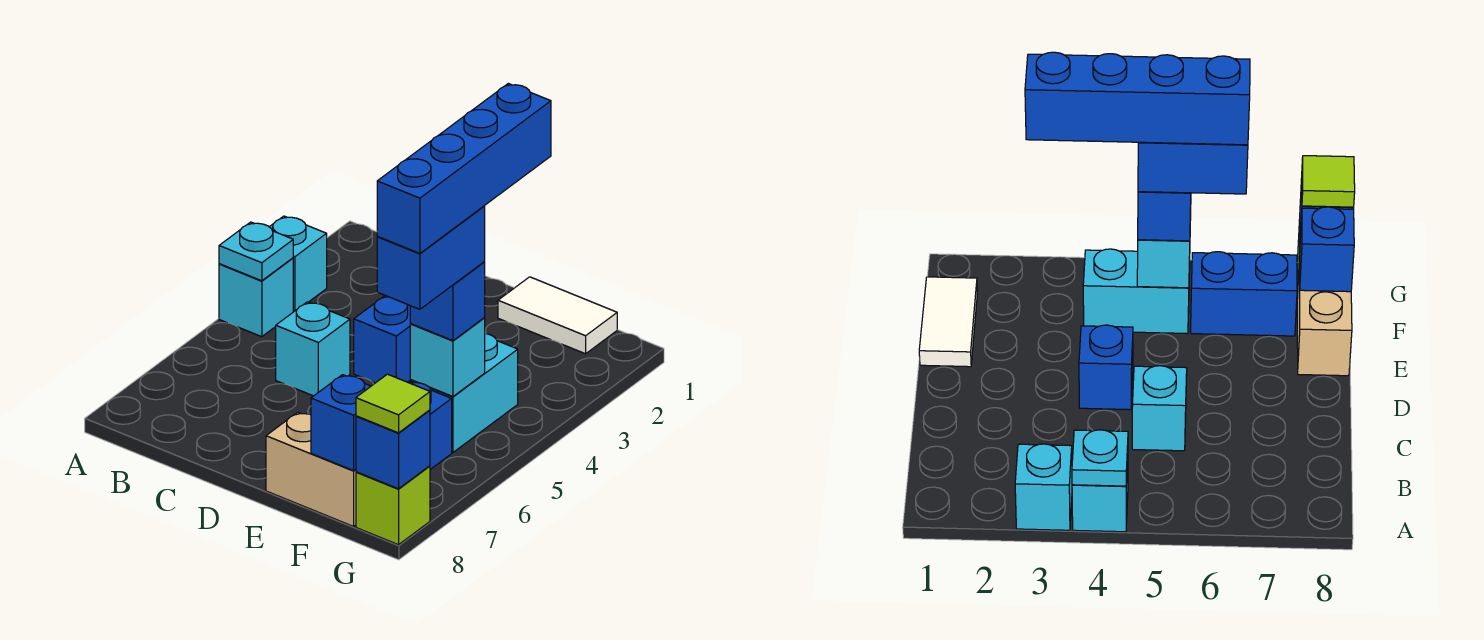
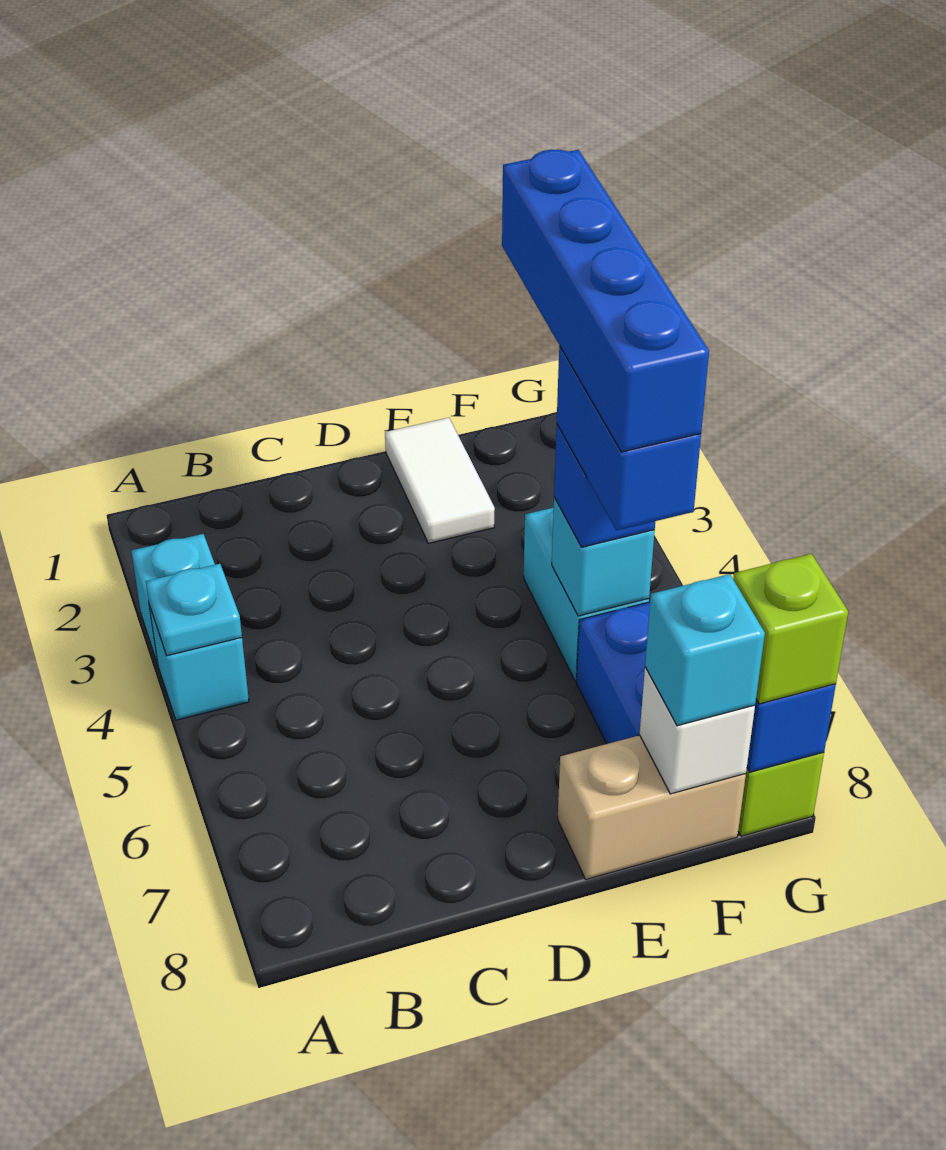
cyan 1x1 brick [276,302,350,396] -> cyan 1x1 brick moved to [645,574,765,726]
blue 1x1 brick [354,296,411,383] -> none
white 1x2 tile [498,277,617,354] -> white 1x2 tile turned to [385,418,495,543]
blue 1x1 brick [311,375,371,471] -> white 1x1 brick [640,667,755,794]
lime 1x1 tile [356,374,430,433] -> lime 1x1 brick [733,554,848,704]

